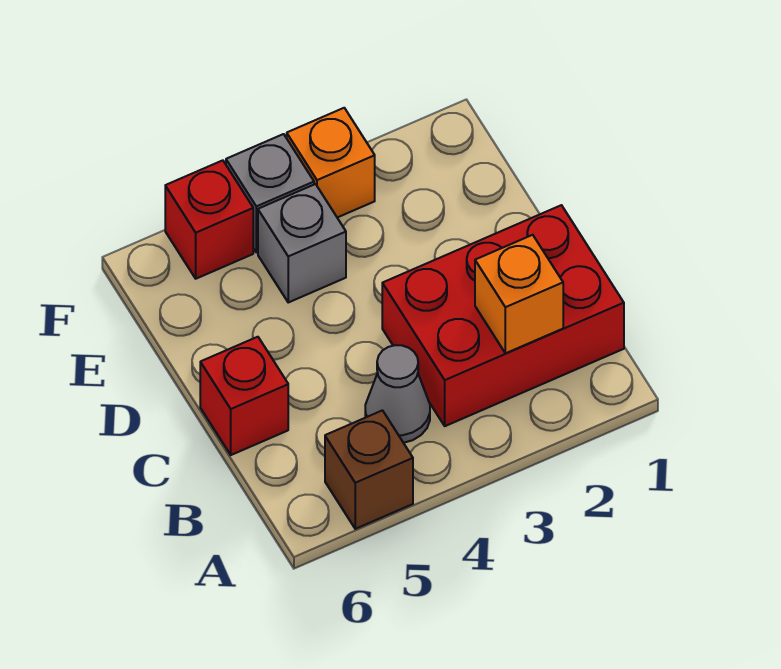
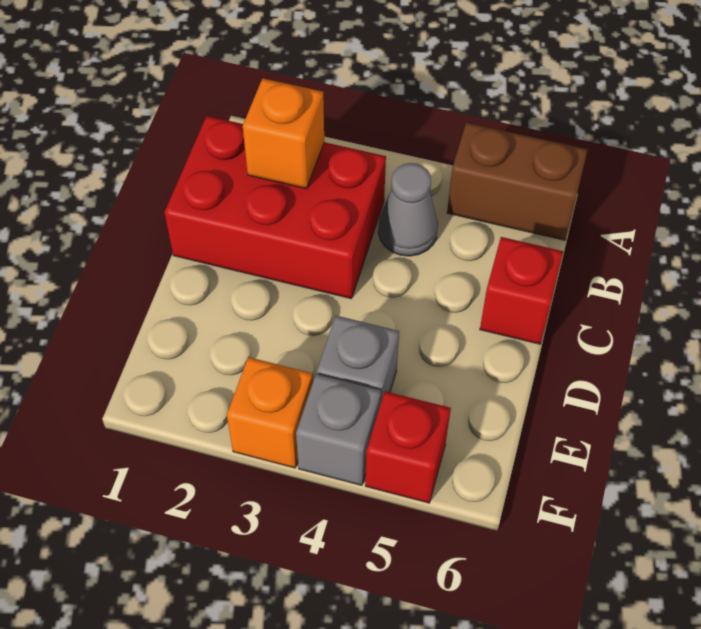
brown 1x1 brick [325,410,413,529] -> brown 1x2 brick [447,123,588,240]

